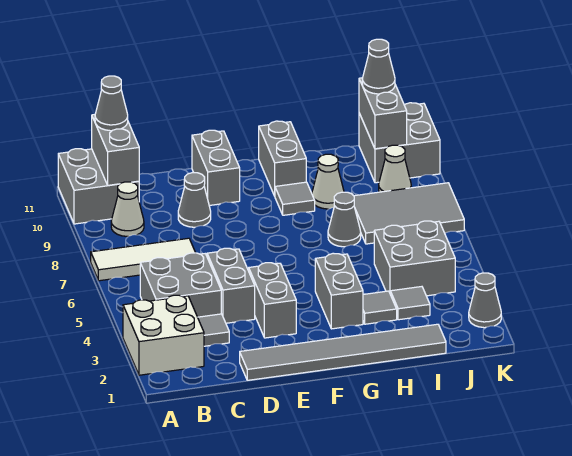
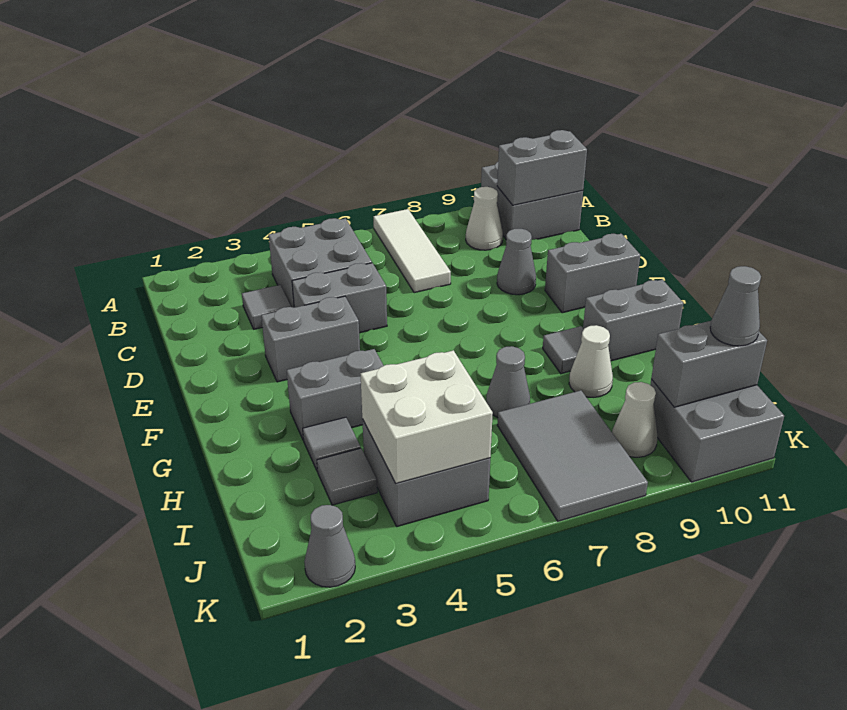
white 2x2 brick [123,295,204,375] -> white 2x2 brick moved to [361,350,493,483]
grey 1x1 cone [95,76,128,131] -> none
grey 1x6 tile [240,324,446,380] -> none

